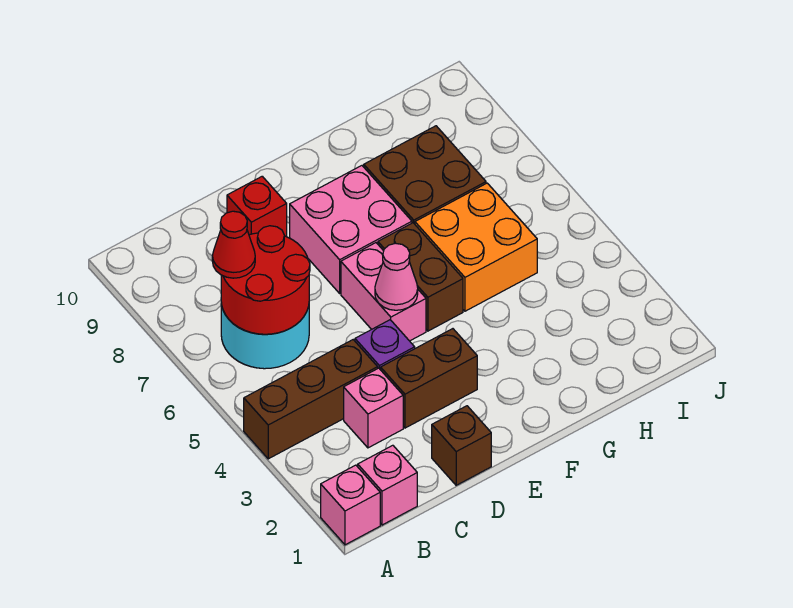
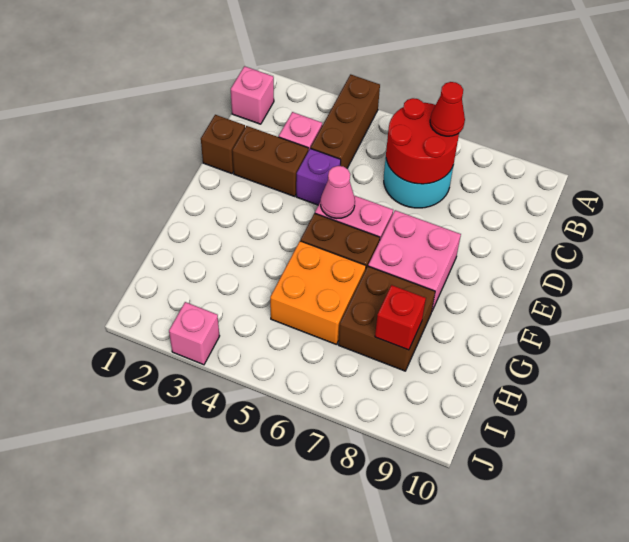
pink 1x1 brick [321,465,380,545] -> pink 1x1 brick moved to [169,302,219,365]
brown 1x2 brick [381,329,477,428] -> brown 1x2 brick turned to [232,126,308,197]
red 1x1 brick [227,176,287,237] -> red 1x1 brick moved to [375,285,426,350]

